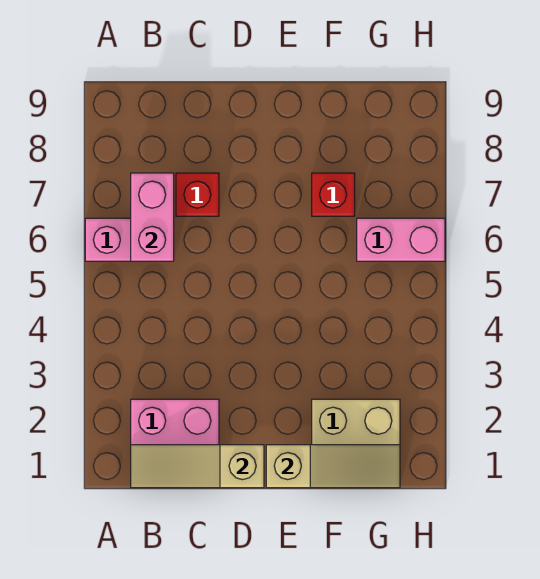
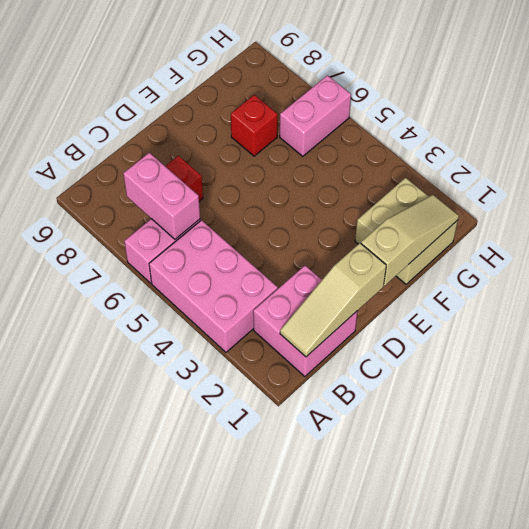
none -> pink 2x3 brick [149,220,278,352]

